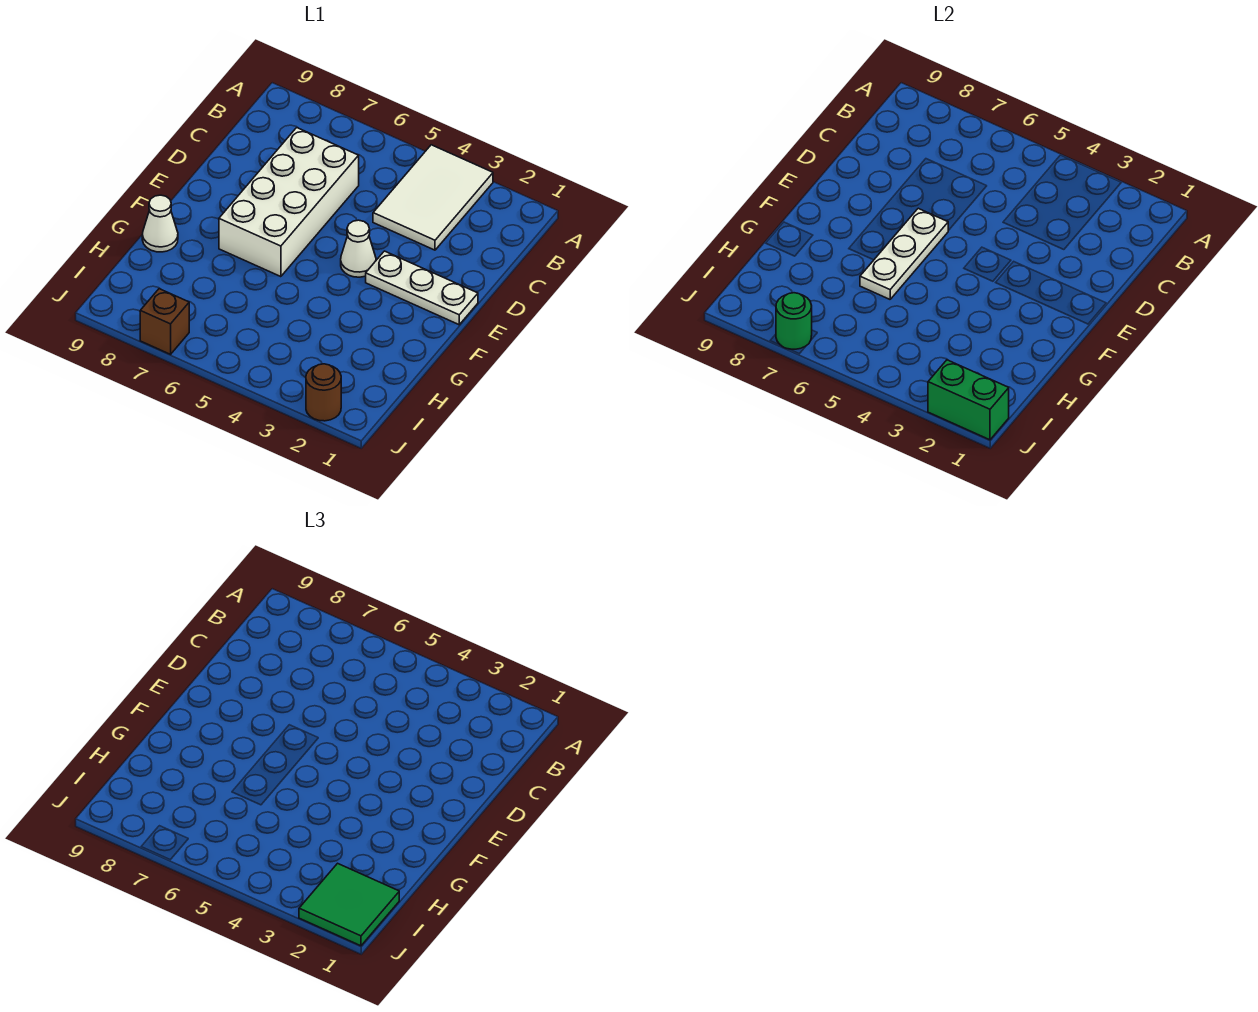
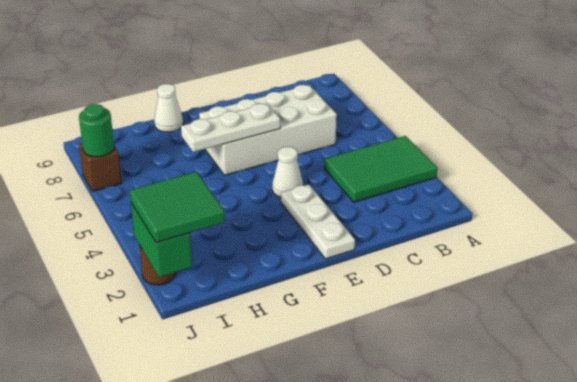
white 2x3 tile [373,145,493,250] -> green 2x3 tile [324,136,437,202]

